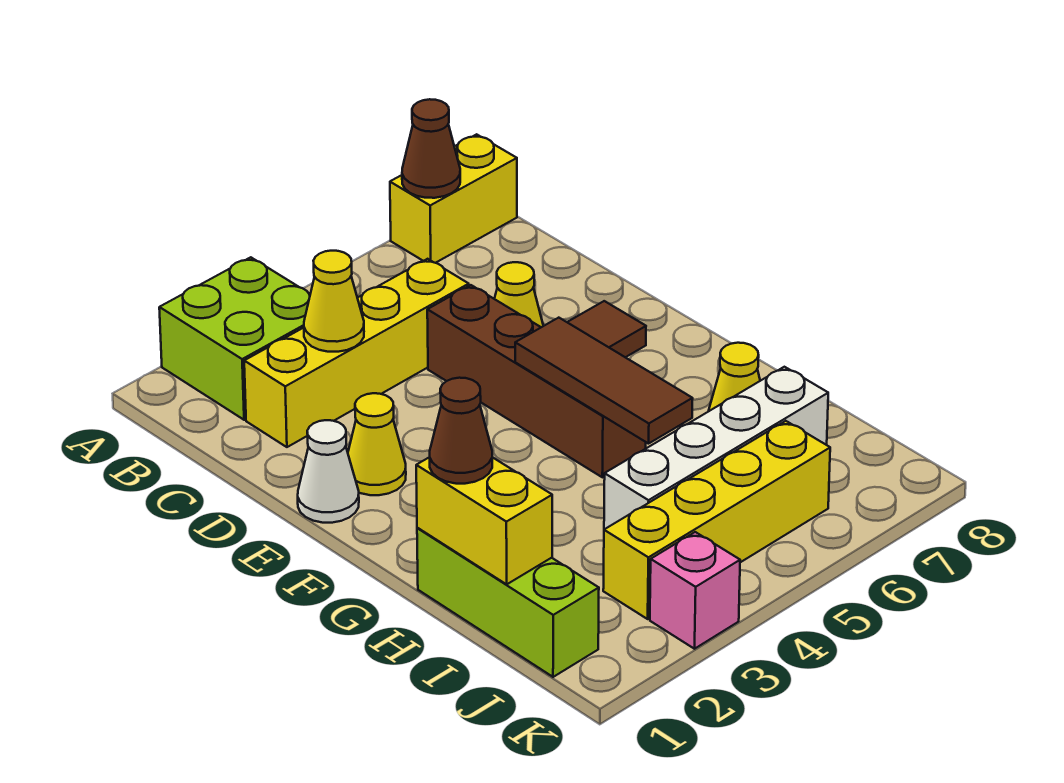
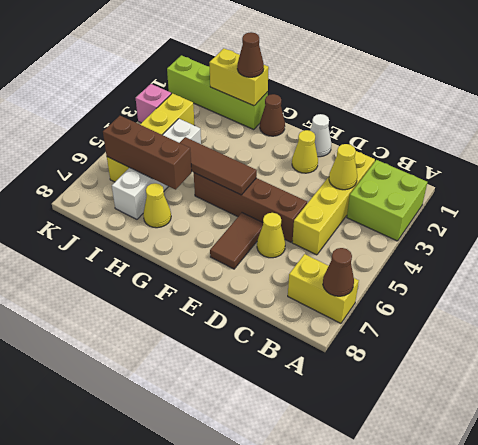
yellow 1x2 brick [390,134,517,263] -> yellow 1x2 brick turned to [288,254,359,323]
none -> brown 1x1 cone [260,94,285,136]
lime 1x3 brick [417,528,599,677] -> lime 1x4 brick [167,55,268,130]
none -> brown 1x3 brick [103,116,192,190]

